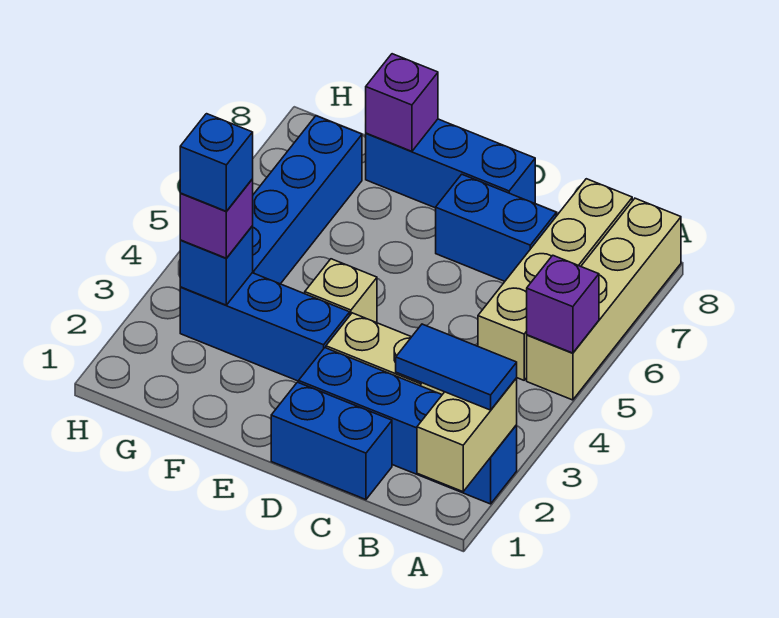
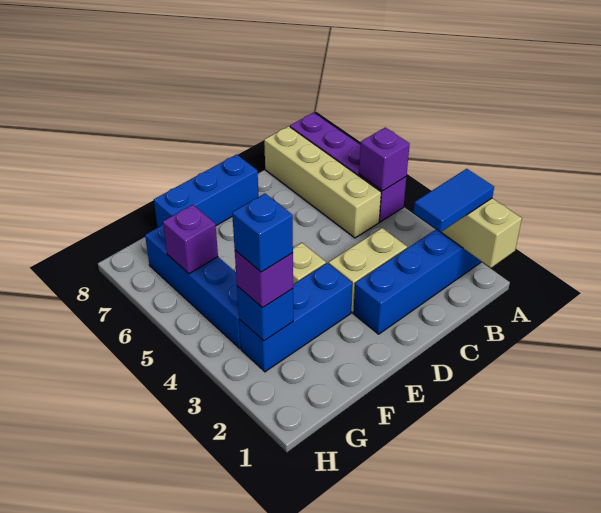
tan 1x4 brick [527,198,681,400] -> purple 1x4 brick [290,113,406,222]
blue 1x2 brick [271,382,392,500] -> none
blue 1x2 brick [436,174,556,281] -> none
purple 1x1 brick [366,54,438,151] -> purple 1x1 brick moved to [163,205,218,274]

